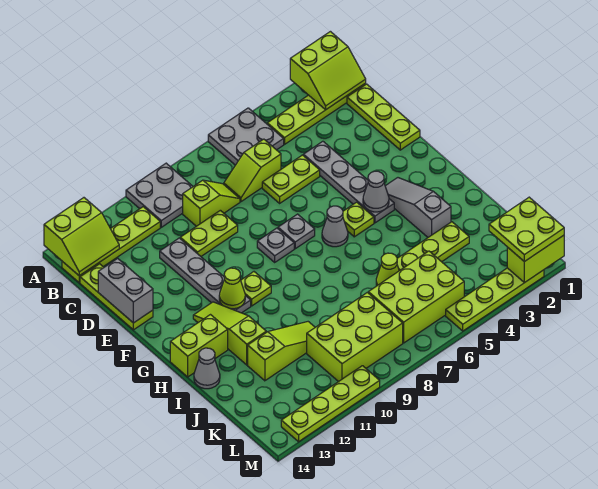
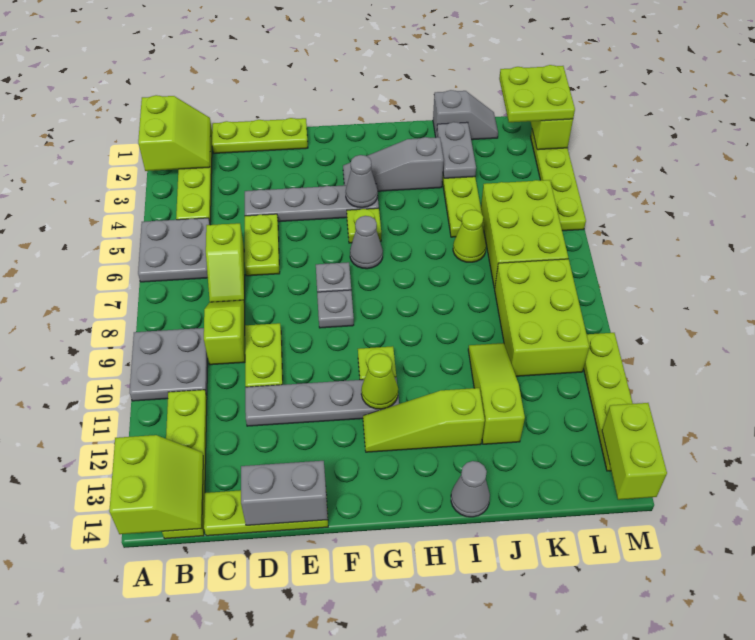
lime 1x2 brick [170,315,228,377] -> lime 1x2 brick moved to [602,403,667,500]
none -> grey 1x2 slope [433,90,498,140]
none -> grey 1x2 plate [437,122,476,178]

